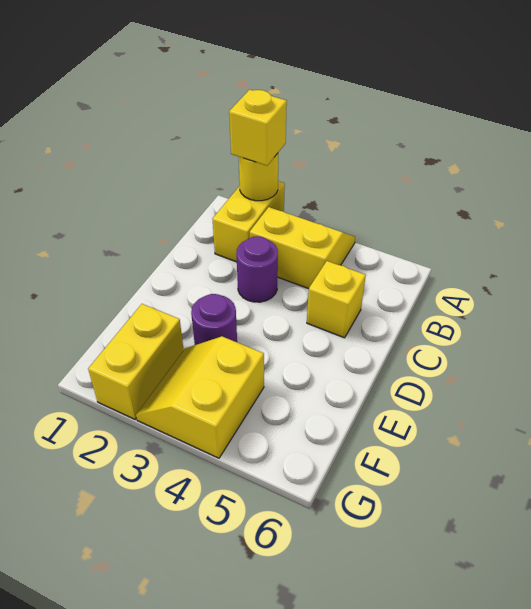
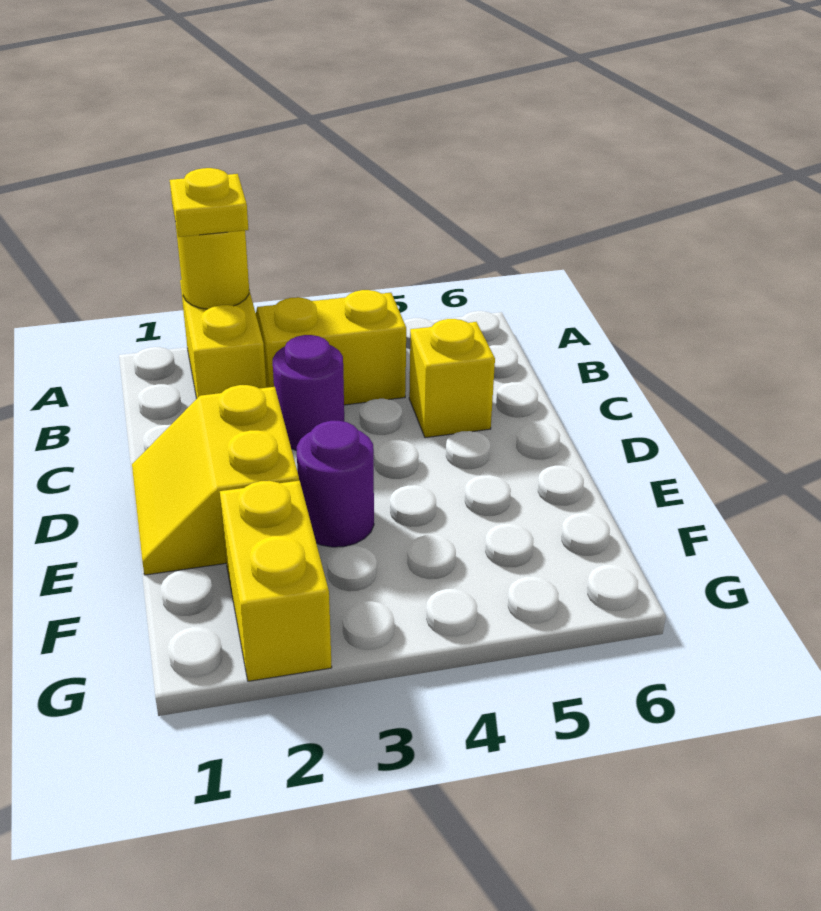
yellow 1x1 brick [229,90,287,166] -> yellow 1x1 plate [170,168,248,237]
yellow 2x2 slope [136,336,264,458] -> yellow 2x2 slope moved to [132,385,299,575]

